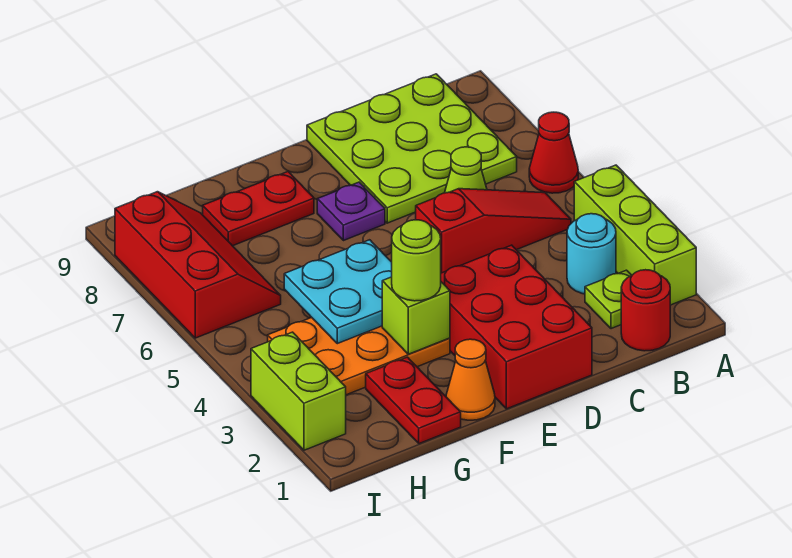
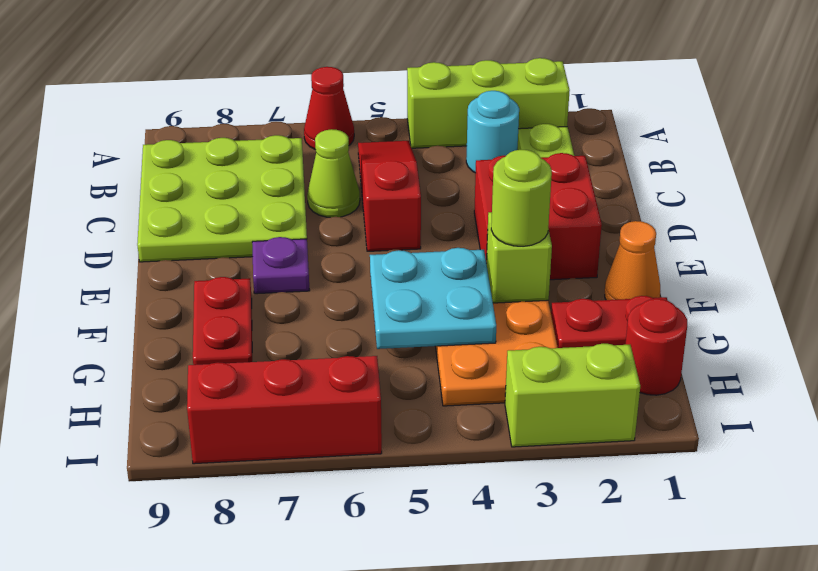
red 1x1 round brick [621,270,670,351] -> red 1x1 round brick moved to [625,299,687,395]
red 2x3 brick [441,245,592,409] -> red 2x2 brick [474,153,602,280]

